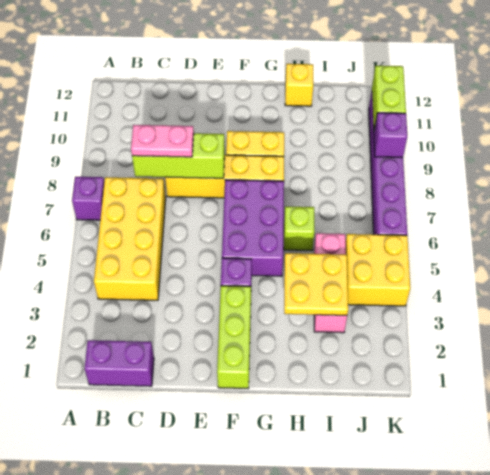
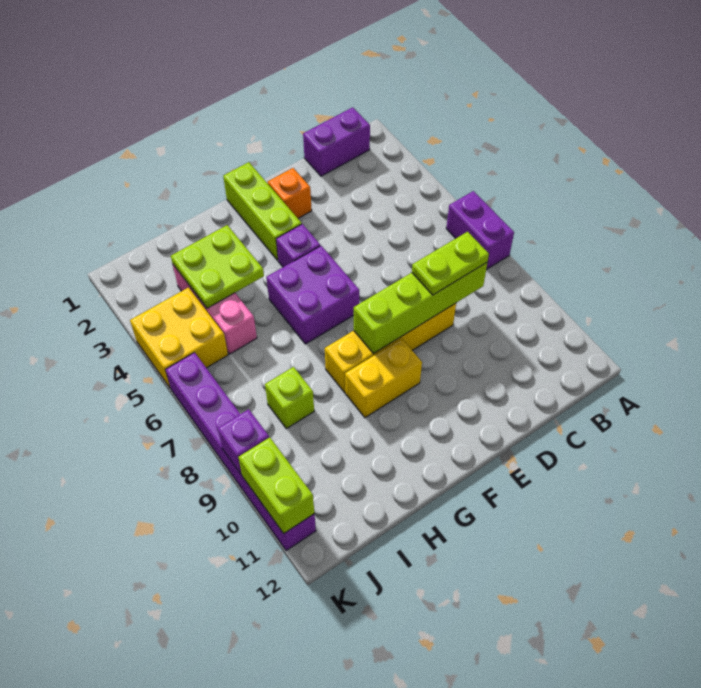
purple 1x1 brick [72,177,104,220] -> purple 1x2 brick [446,191,514,270]
yellow 2x4 brick [94,177,166,300] -> none
lime 1x3 brick [132,133,225,178] -> lime 1x4 brick [354,263,487,354]
pink 1x2 plate [131,125,194,157] -> lime 1x2 plate [412,232,489,295]
none -> orange 1x1 brick [268,168,312,218]
purple 2x3 brick [222,180,284,276] -> purple 2x2 brick [266,246,359,344]
yellow 2x2 plate [284,253,348,315] -> lime 2x2 plate [171,225,264,308]
lime 1x1 brick [284,207,314,250] -> lime 1x1 brick moved to [265,367,314,429]
yellow 1x1 brick [285,64,313,106] -> none

